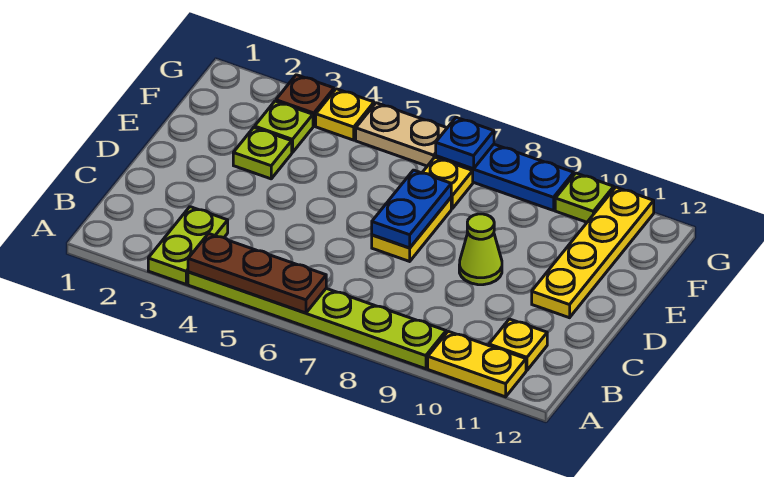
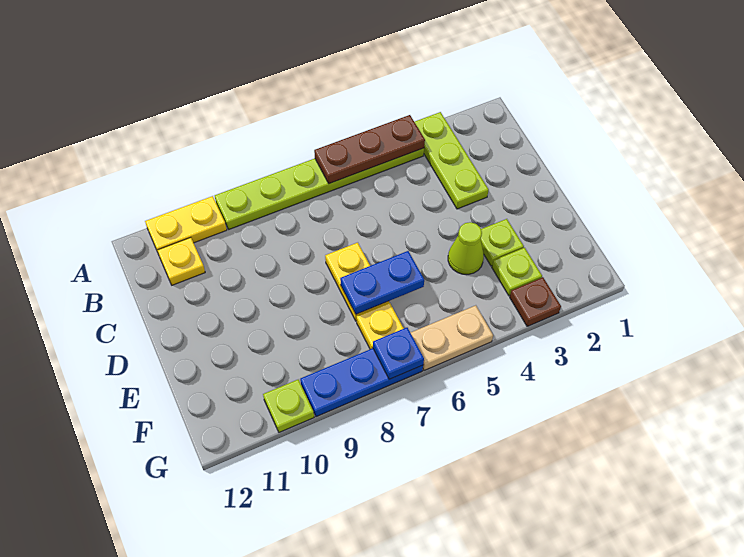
lime 1x2 plate [148,207,228,284] -> lime 1x3 plate [415,112,489,209]
blue 1x2 plate [372,170,451,248] -> blue 1x2 plate turned to [340,251,424,314]
lime 1x1 cone [459,214,502,285] -> lime 1x1 cone moved to [448,222,484,274]
yellow 1x4 plate [532,187,654,318] -> none
yellow 1x1 plate [316,89,374,140] -> none

